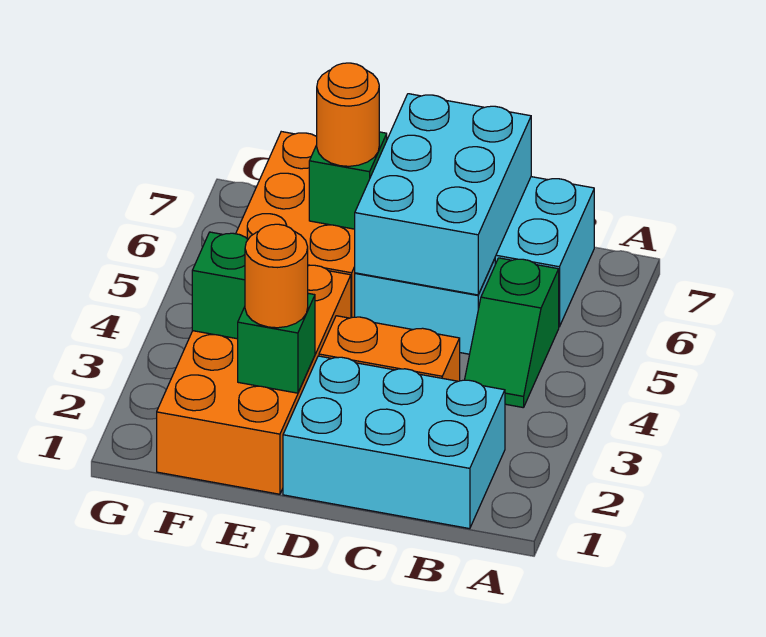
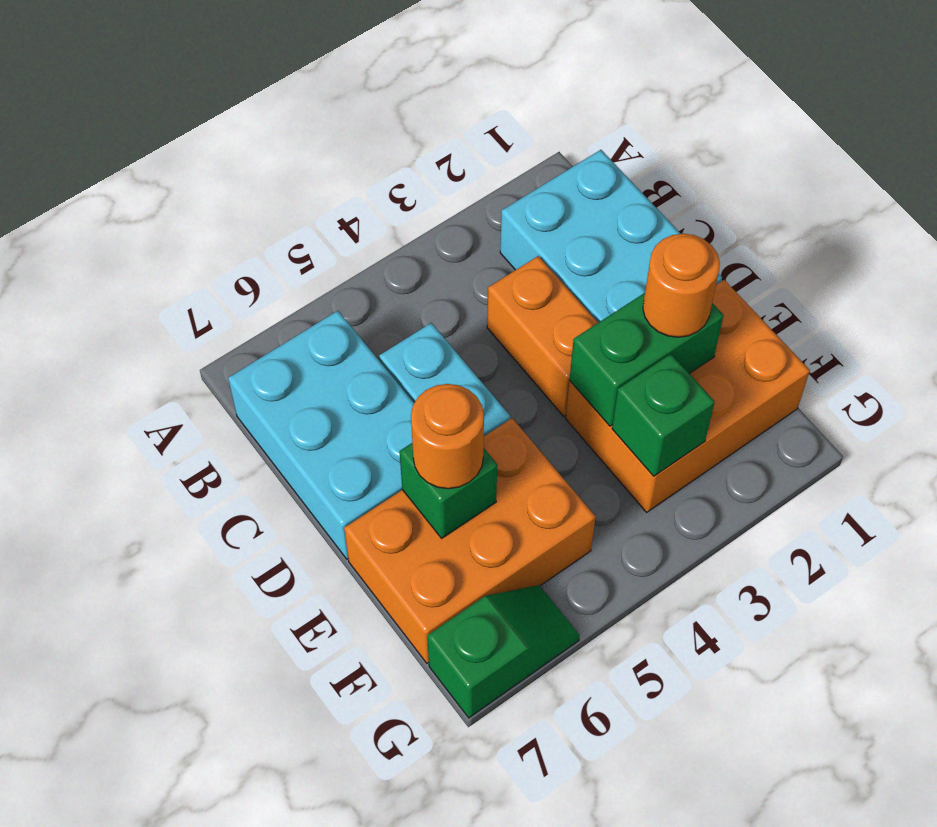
green 1x2 slope [465,258,559,408] -> green 1x2 slope moved to [427,585,580,718]
cyan 2x3 brick [355,94,531,295] -> none
orange 2x4 brick [157,265,351,494] -> orange 2x3 brick [566,280,810,512]
green 1x1 brick [238,293,315,393] -> green 1x2 brick [570,293,724,426]

